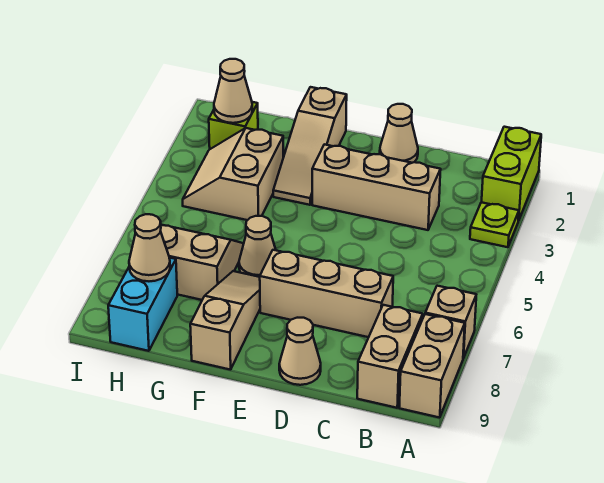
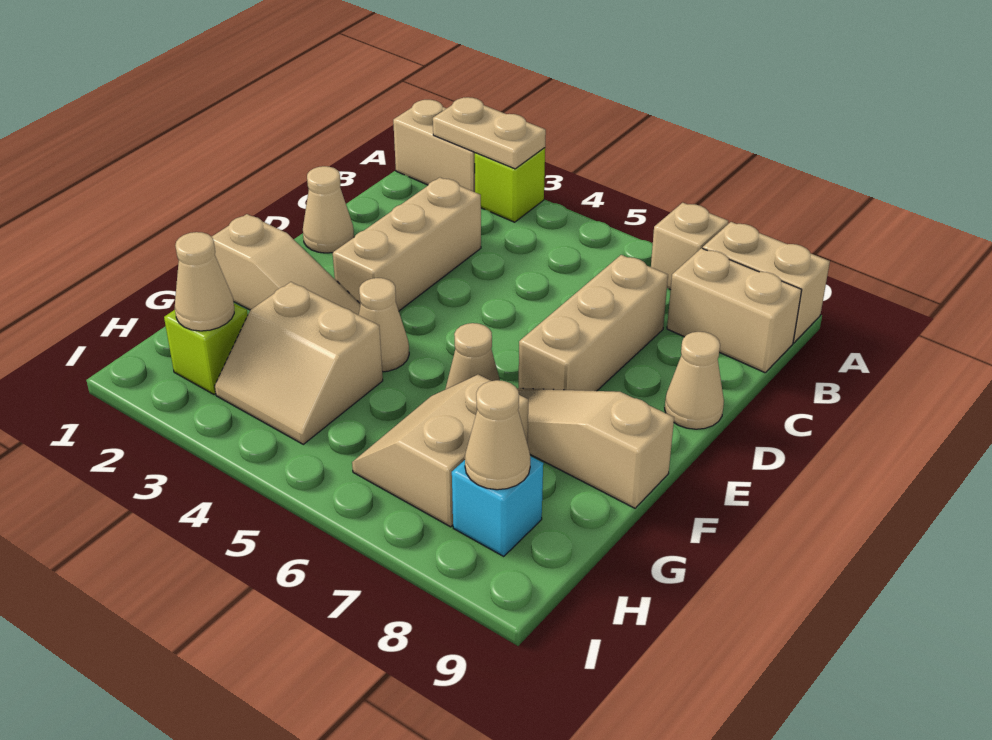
lime 1x2 brick [482,127,541,221] -> tan 1x2 brick [393,100,475,192]
none -> tan 1x2 plate [433,97,546,169]
lime 1x1 plate [470,202,519,247] -> lime 1x1 brick [475,148,545,222]
none -> tan 1x1 cone [359,278,409,372]
cyan 1x2 brick [108,258,177,351] -> cyan 1x1 brick [452,456,543,557]

